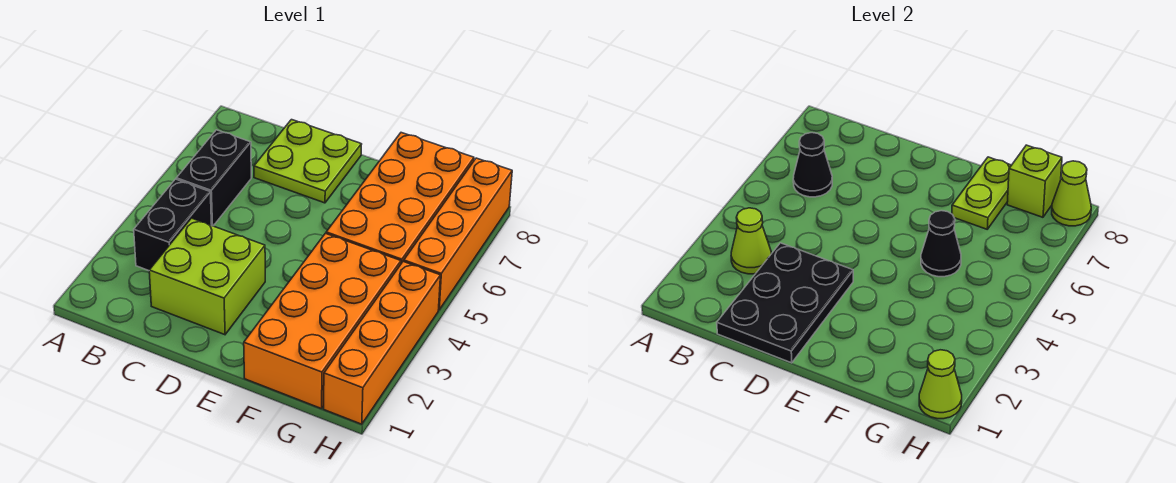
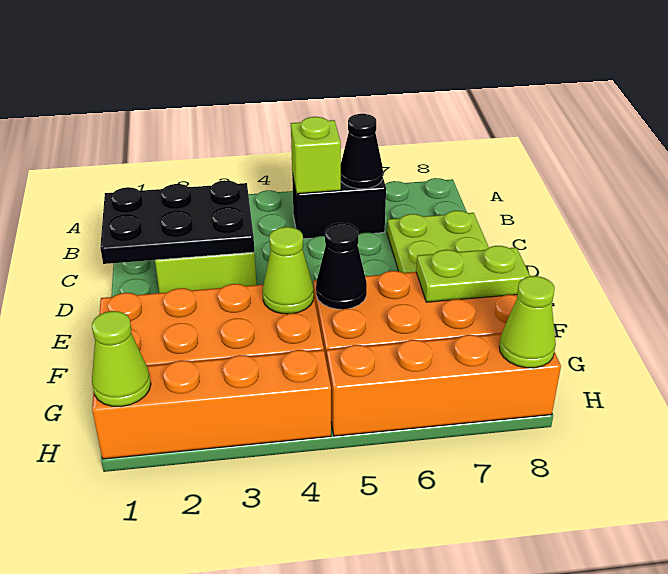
black 1x2 brick [134,179,212,271] -> none
lime 1x1 cone [731,208,771,274] -> lime 1x1 cone moved to [262,227,314,314]
lime 1x1 brick [1007,145,1062,217] -> lime 1x1 brick moved to [291,117,341,194]

